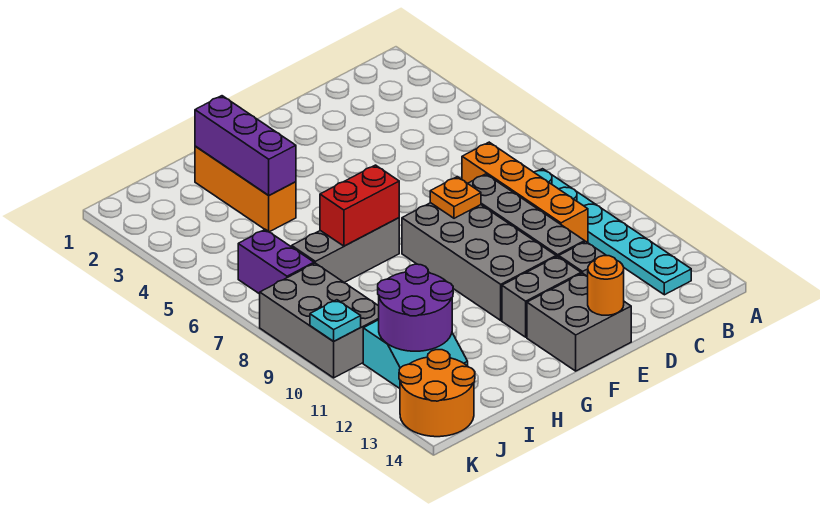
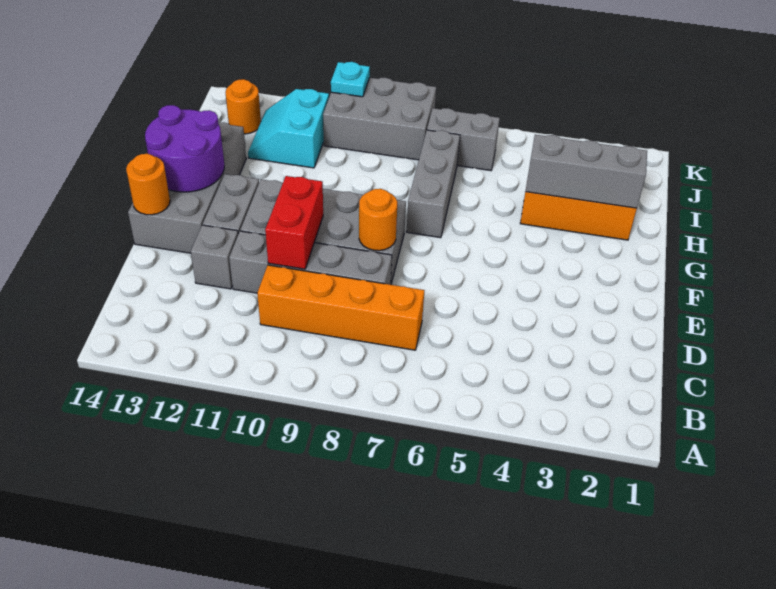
cyan 1x6 plate [534,169,691,295] -> none
orange 1x1 plate [430,177,481,218] -> orange 1x1 round brick [359,189,397,251]
grey 2x2 brick [527,273,631,371] -> grey 2x4 brick [128,122,246,253]
red 1x2 brick [320,165,399,246] -> red 1x2 brick moved to [265,176,323,269]
purple 1x3 brick [195,96,296,195] -> grey 1x3 brick [526,135,647,208]
purple 2x2 round brick [378,264,453,351] -> purple 2x2 round brick moved to [145,105,224,192]
purple 1x2 brick [238,229,314,294] -> grey 1x2 brick [427,108,500,171]
orange 2x2 round brick [399,350,475,437] -> orange 1x1 round brick [225,79,261,134]

